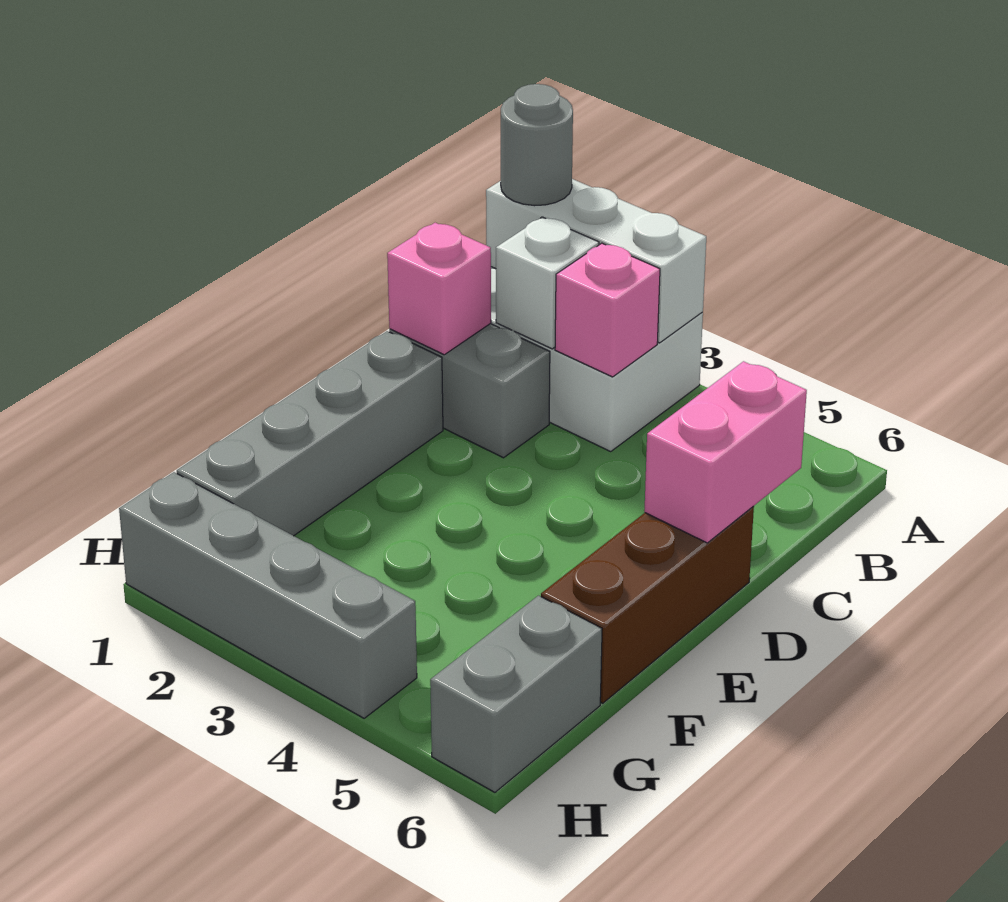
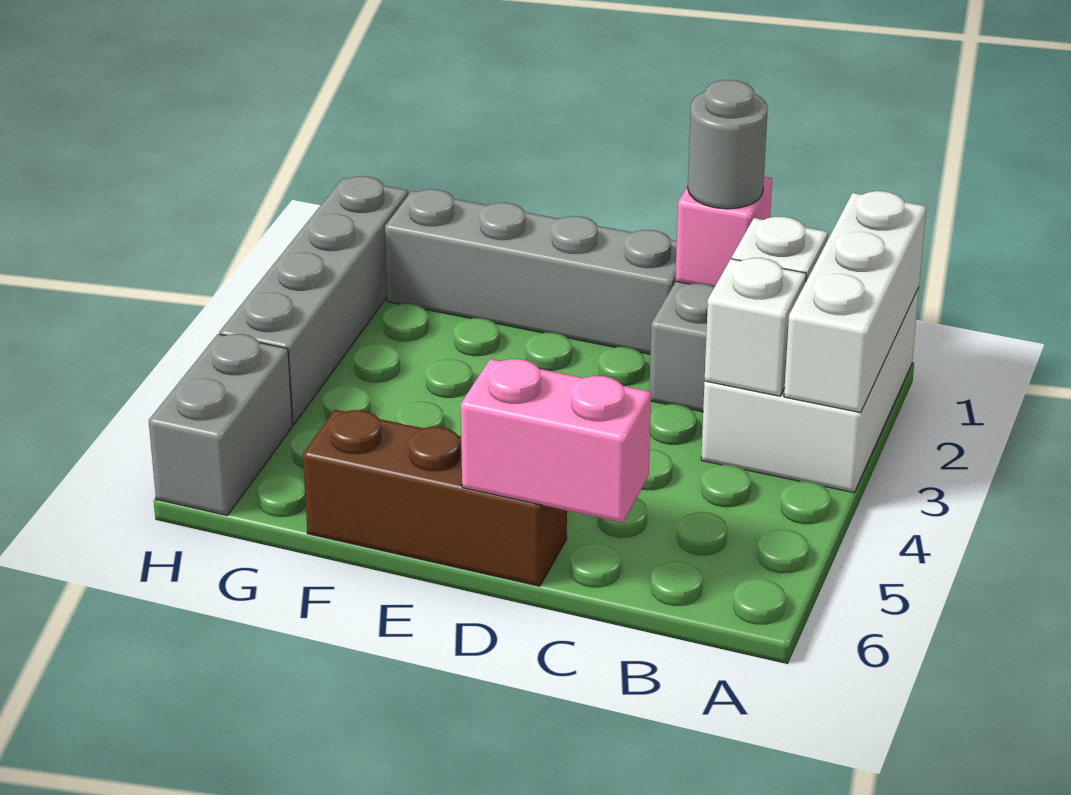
grey 1x1 round brick [501,84,573,206] -> grey 1x1 round brick moved to [688,80,768,209]
pink 1x1 brick [555,243,660,377] -> white 1x1 brick [705,258,806,396]
grey 1x2 brick [430,596,602,792] -> grey 1x2 brick turned to [149,334,293,516]

